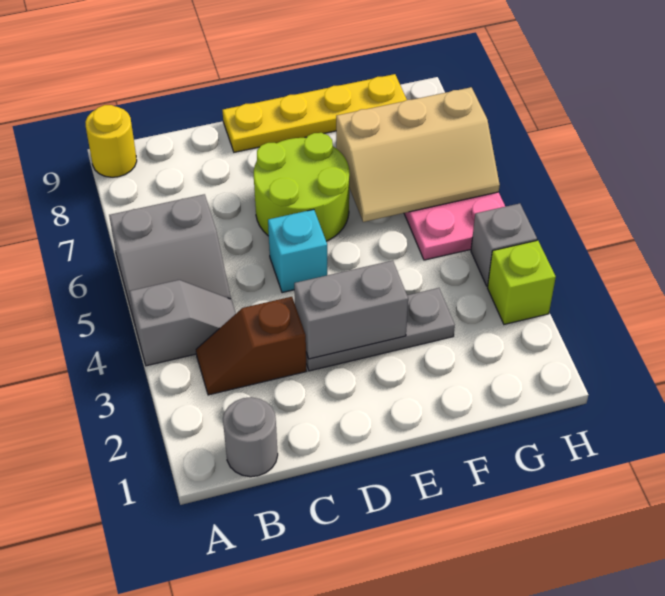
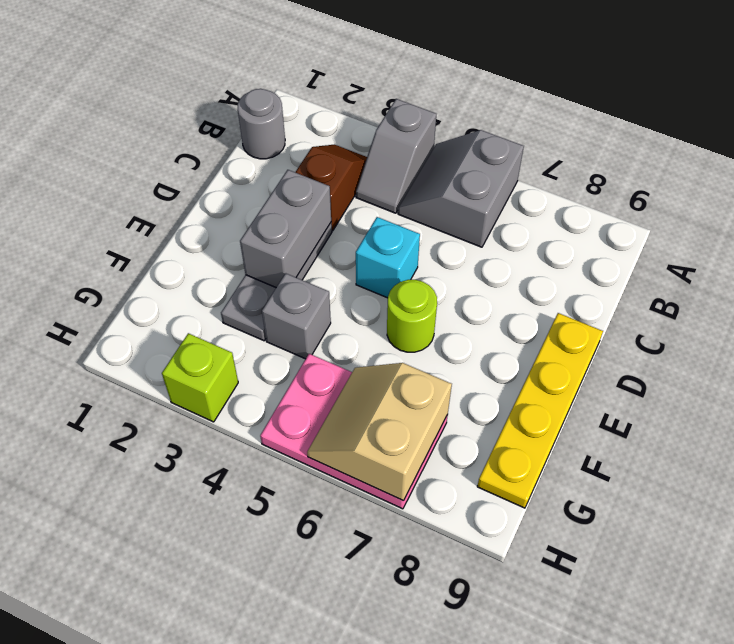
yellow 1x1 round brick [85,105,137,177] -> none
lime 2x2 round brick [254,133,349,241] -> lime 1x1 round brick [387,280,437,352]
tan 2x3 slope [336,87,500,222] -> tan 2x2 slope [307,363,452,501]
grey 1x1 brick [471,203,537,286] -> grey 1x1 brick moved to [262,273,331,359]

